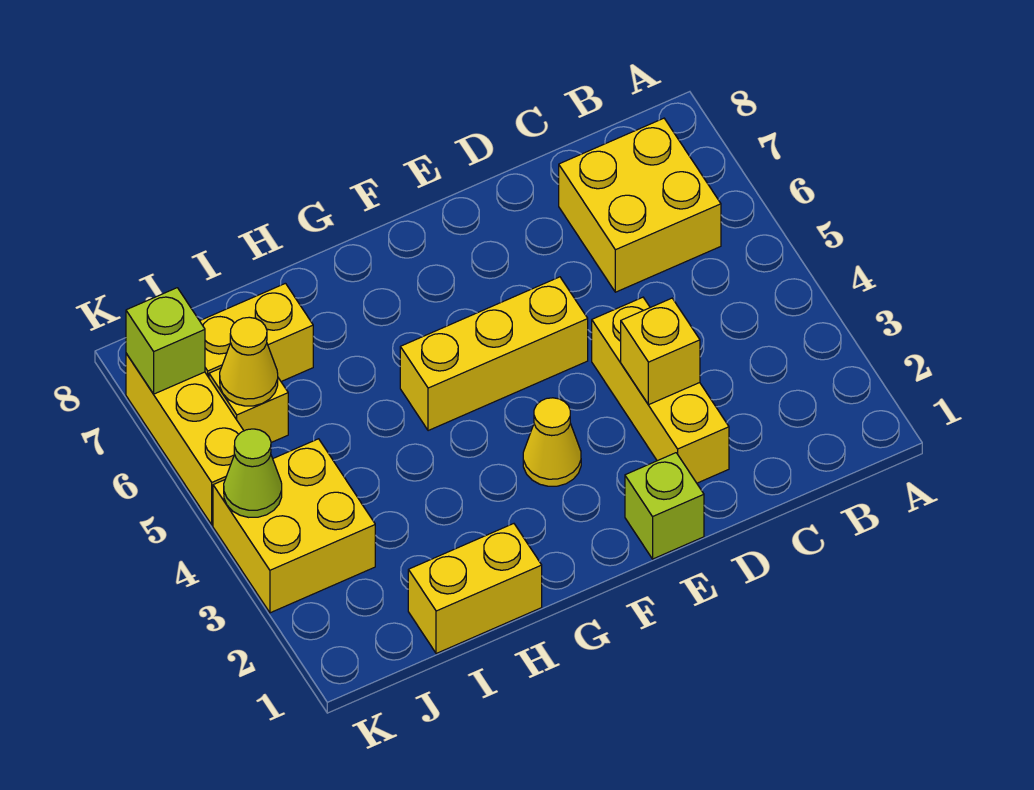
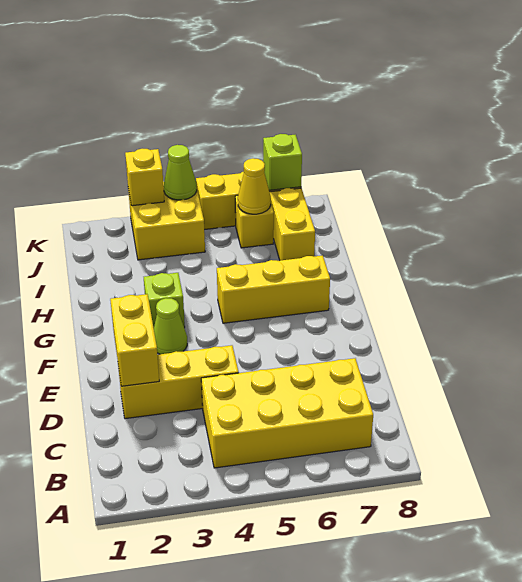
yellow 2x2 brick [559,118,721,292] -> yellow 2x4 brick [201,358,373,468]
yellow 1x1 brick [621,298,700,405] -> yellow 1x1 brick moved to [125,149,164,206]
lime 1x1 brick [625,453,704,559] -> lime 1x1 brick moved to [144,273,185,328]
yellow 1x3 brick [400,277,588,431] -> yellow 1x3 brick turned to [217,256,330,323]
yellow 1x1 cone [523,398,581,486] -> lime 1x1 cone [154,298,187,354]
yellow 1x2 brick [408,524,542,654] -> yellow 1x2 brick moved to [110,294,159,386]

